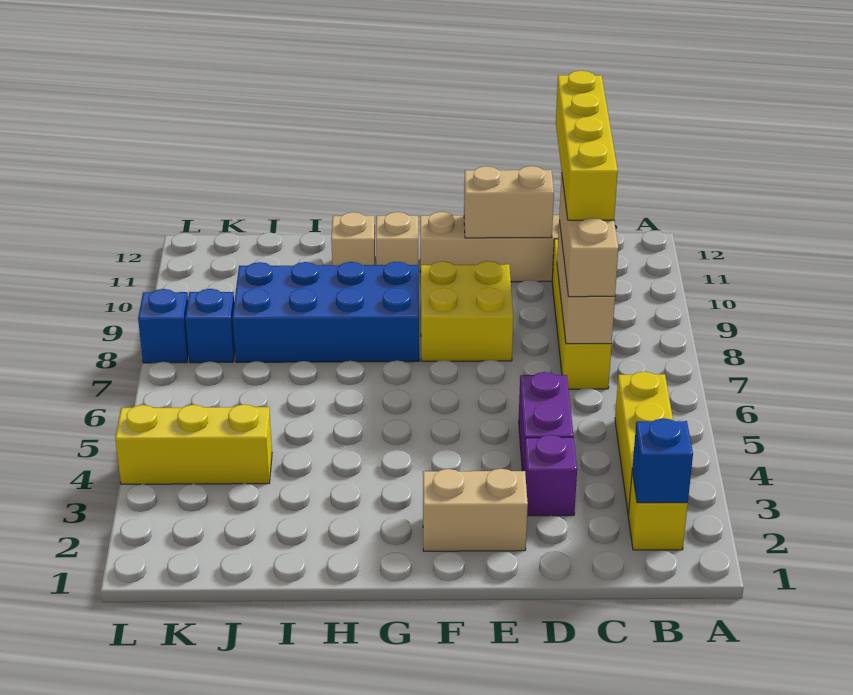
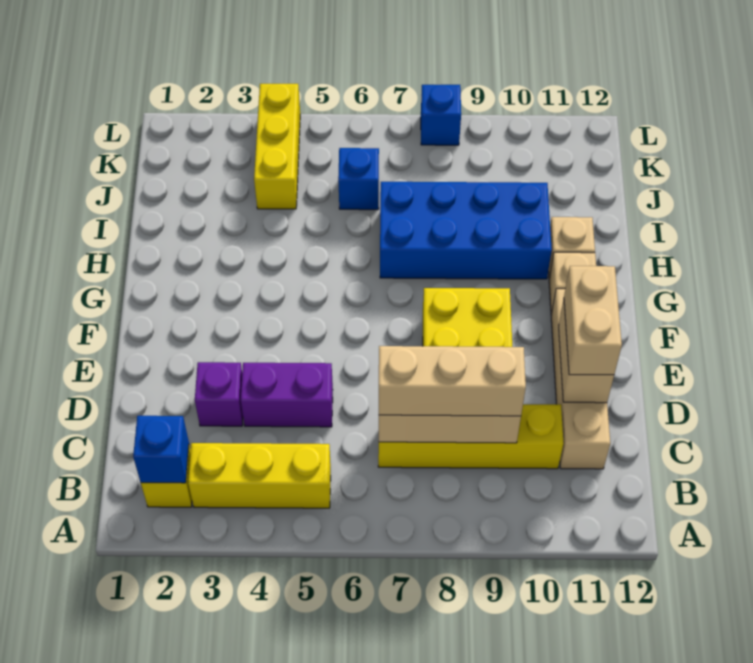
yellow 1x4 brick [556,71,618,220] -> none
tan 1x2 brick [423,469,528,551] -> tan 1x2 brick moved to [564,266,622,375]
blue 2x4 brick [233,262,419,362] -> blue 2x4 brick turned to [380,182,552,279]
blue 1x1 brick [185,289,235,363] -> blue 1x1 brick moved to [338,148,379,210]

